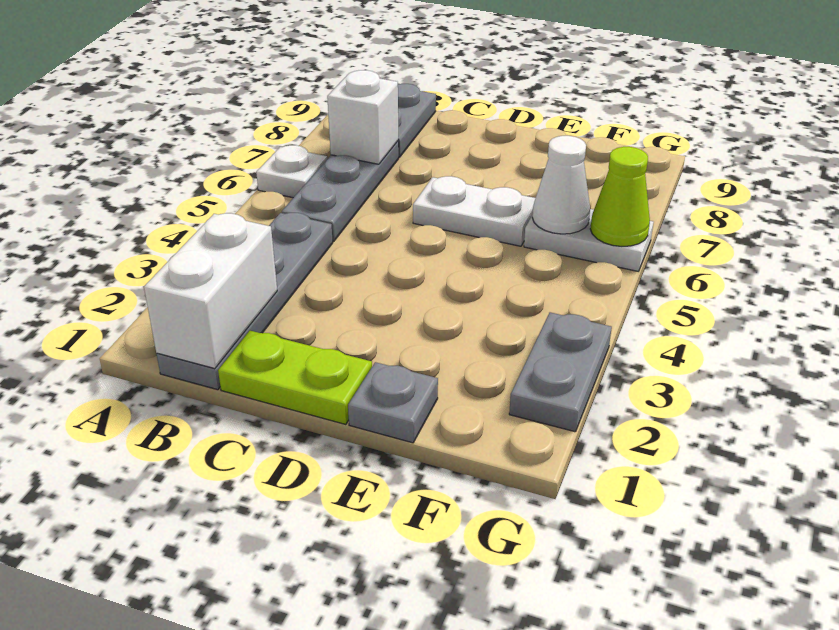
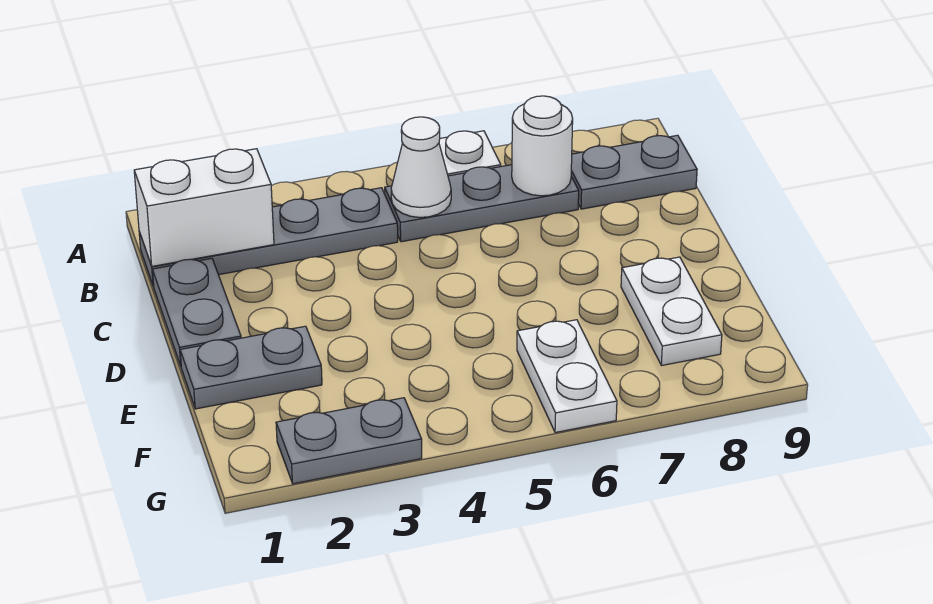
white 1x1 brick [327,70,399,164] -> white 1x1 round brick [512,96,573,196]
lime 1x2 plate [218,331,372,425] -> grey 1x2 plate [152,258,241,366]
white 1x2 plate [413,176,535,246] -> white 1x2 plate moved to [621,257,722,366]
grey 1x1 plate [348,362,438,443] -> grey 1x2 plate [180,326,322,409]
white 1x1 cone [532,136,590,234] -> white 1x1 cone moved to [391,117,451,217]
lime 1x1 cone [590,147,650,246] -> none

